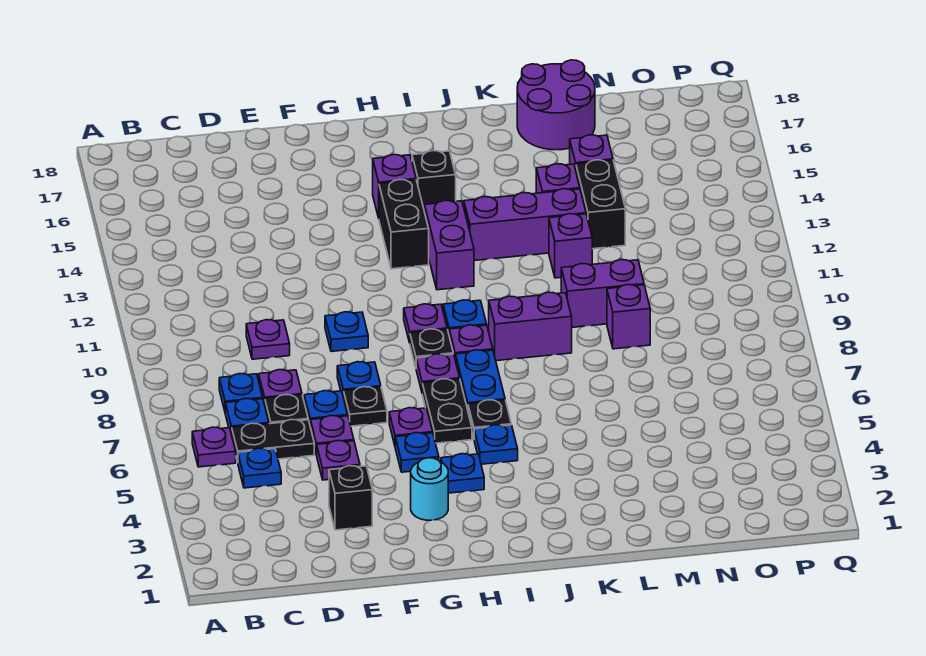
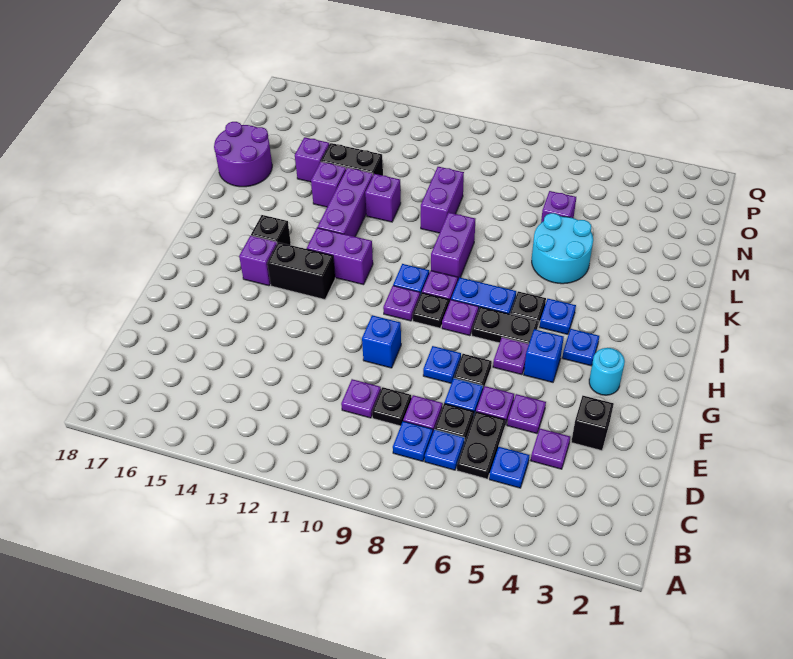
purple 1x1 plate [192,427,236,467] -> purple 1x1 plate moved to [531,429,570,469]
none -> black 1x1 plate [372,387,412,426]
blue 1x1 plate [325,312,368,352] -> blue 1x1 brick [362,315,401,368]
blue 1x1 plate [395,433,439,472] -> blue 1x1 brick [524,329,564,382]
none -> cyan 2x2 round brick [532,213,593,284]
purple 1x1 brick [607,285,650,349] -> purple 1x1 brick moved to [541,191,576,223]

